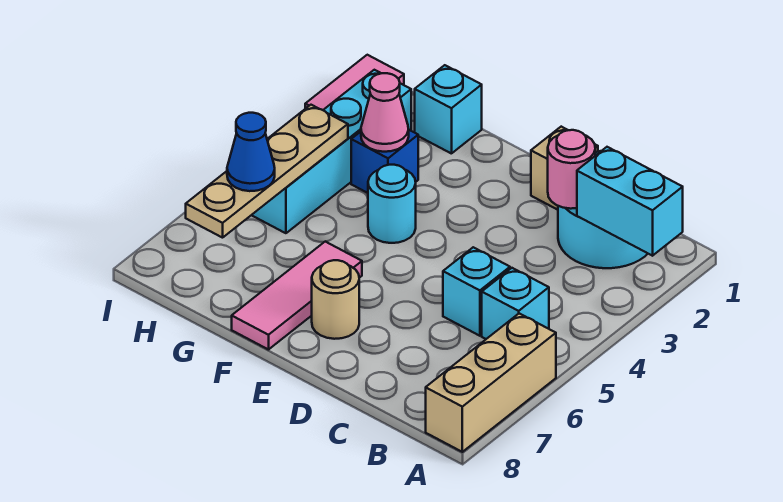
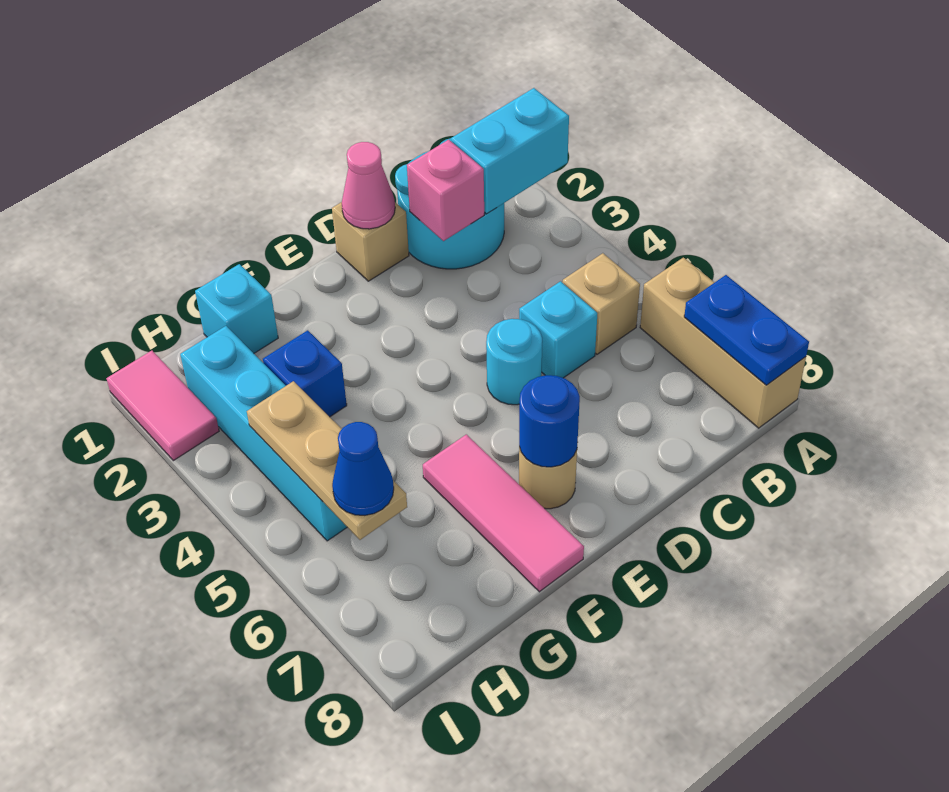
none -> blue 1x2 plate [684,275,809,385]
cyan 1x1 brick [482,268,549,339] -> tan 1x1 brick [563,253,640,354]
pink 1x1 round brick [548,130,595,209] -> pink 1x1 brick [407,140,484,241]
none -> blue 1x1 round brick [519,375,580,467]
cyan 1x1 round brick [368,165,416,243] -> cyan 1x1 round brick moved to [486,319,542,405]
pink 1x1 cone [361,73,409,152] -> pink 1x1 cone moved to [342,142,395,229]
tan 1x4 plate [186,105,348,238] -> tan 1x3 plate [247,381,407,540]

